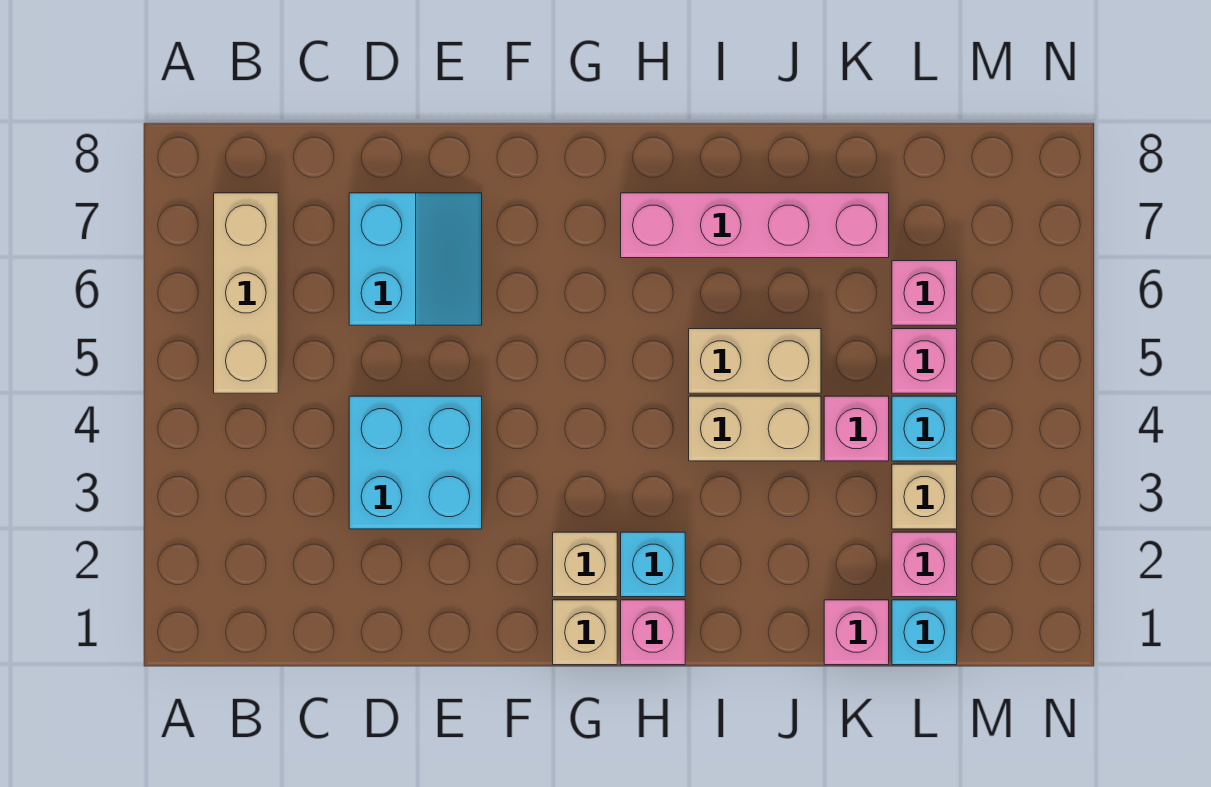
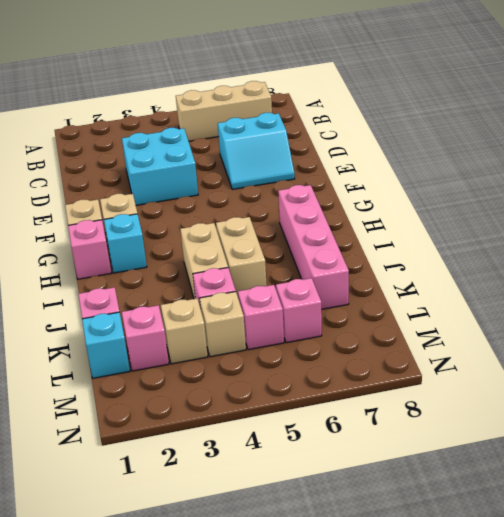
cyan 1x1 brick [892,396,957,461] -> tan 1x1 brick [199,292,246,357]

